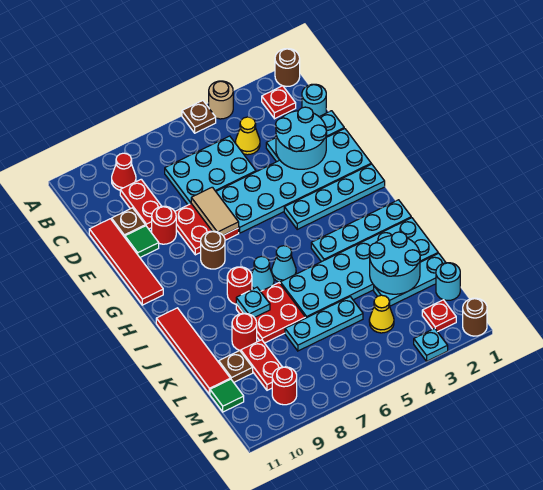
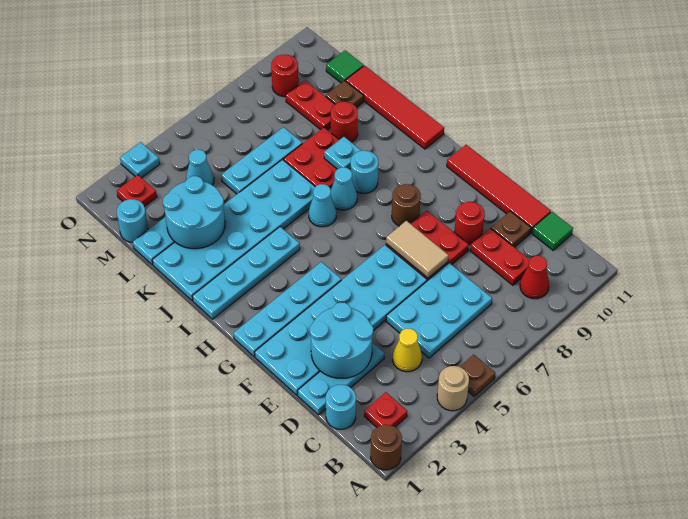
green 1x1 tile [125,226,159,257] -> green 1x1 tile moved to [532,212,573,250]
red 1x1 round brick [227,267,252,304] -> cyan 1x1 round brick [351,151,378,193]
yellow 1x1 cone [369,295,394,333] -> cyan 1x1 cone [186,150,214,185]
brown 1x1 round brick [463,298,487,336] -> none

